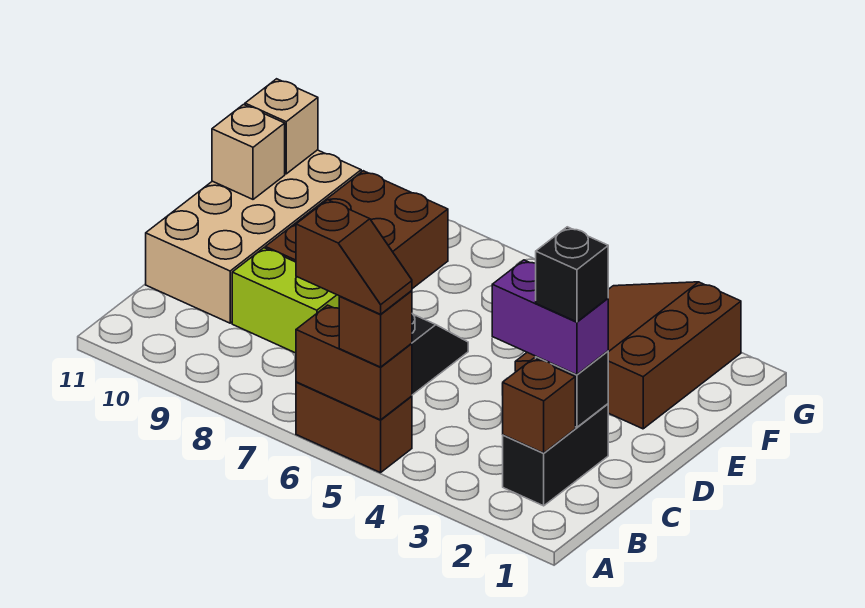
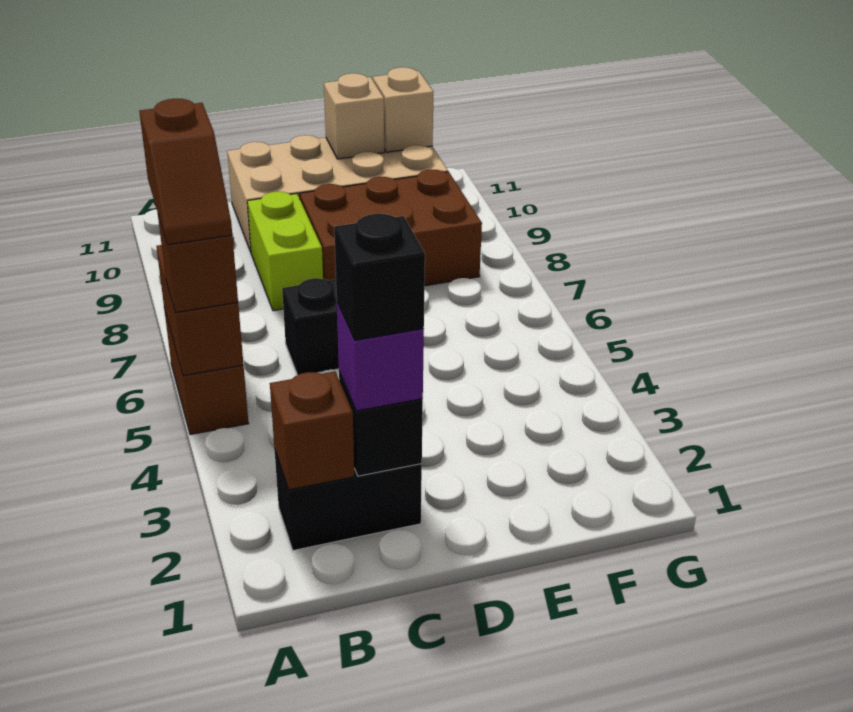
purple 1x2 brick [492,260,608,375] -> purple 1x1 brick [337,303,424,411]
brown 3x3 slope [515,282,741,429] -> none

